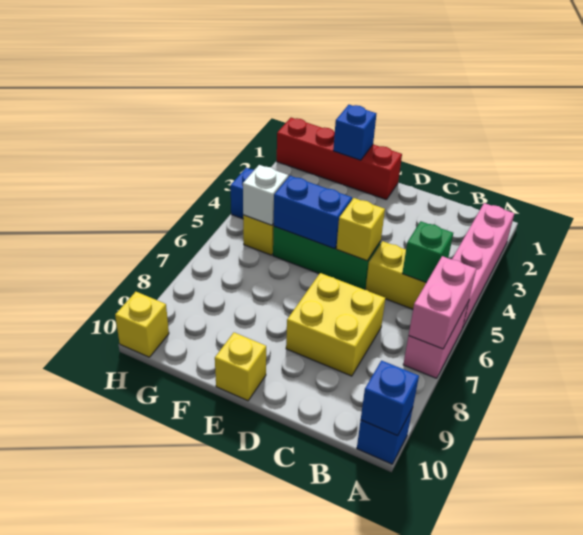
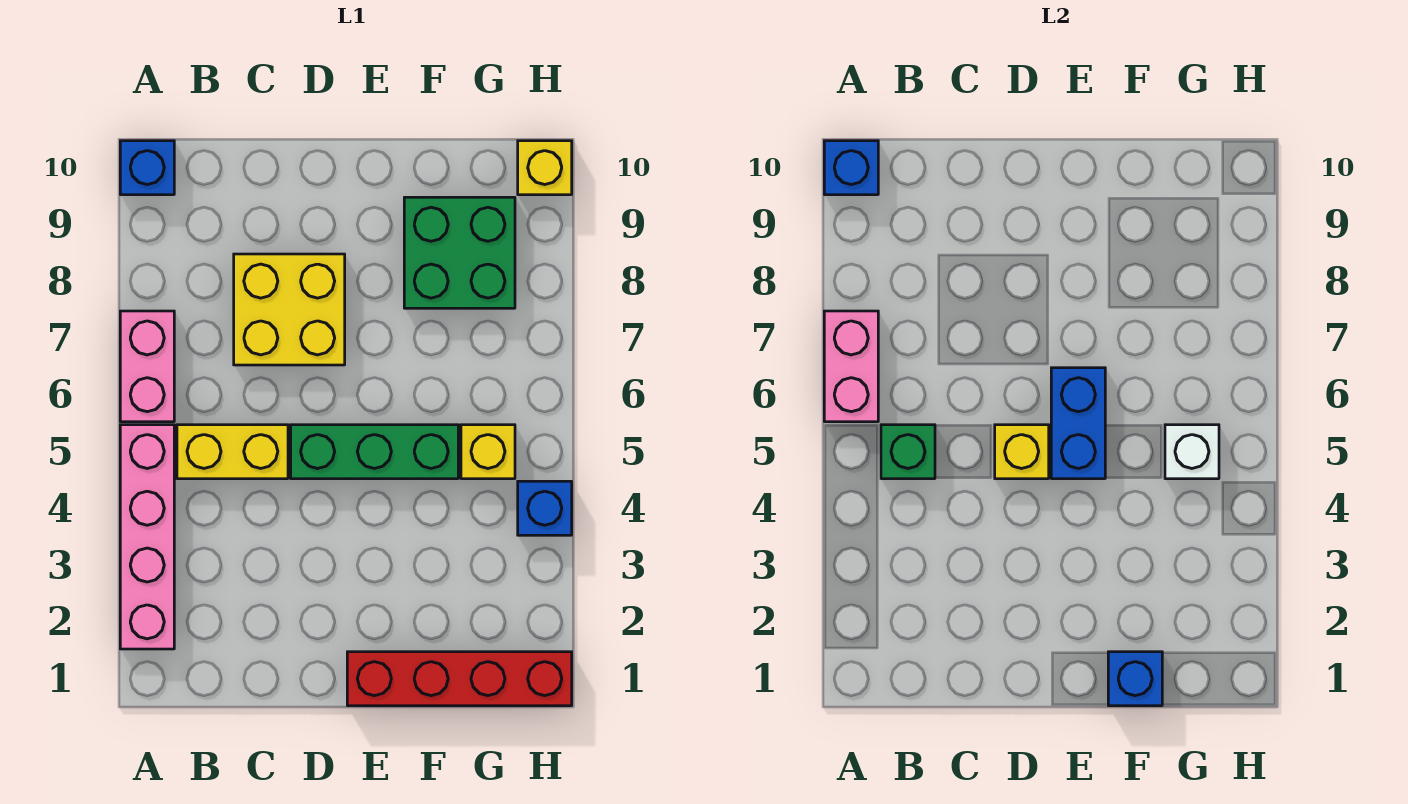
blue 1x2 brick [274,176,352,249] -> blue 1x2 brick turned to [1051,368,1105,479]
yellow 1x1 brick [215,333,266,401] -> none
none -> green 2x2 brick [404,197,515,308]

